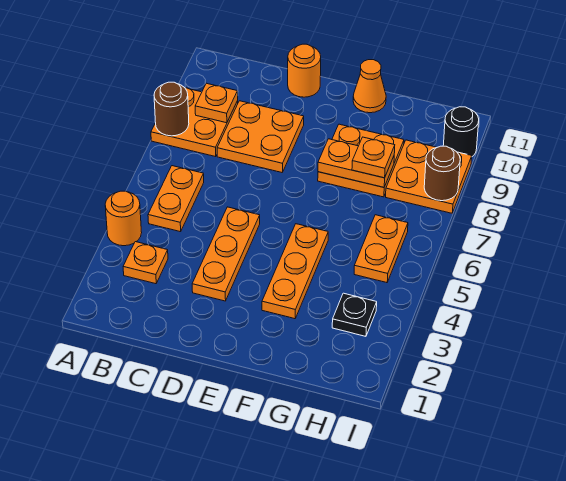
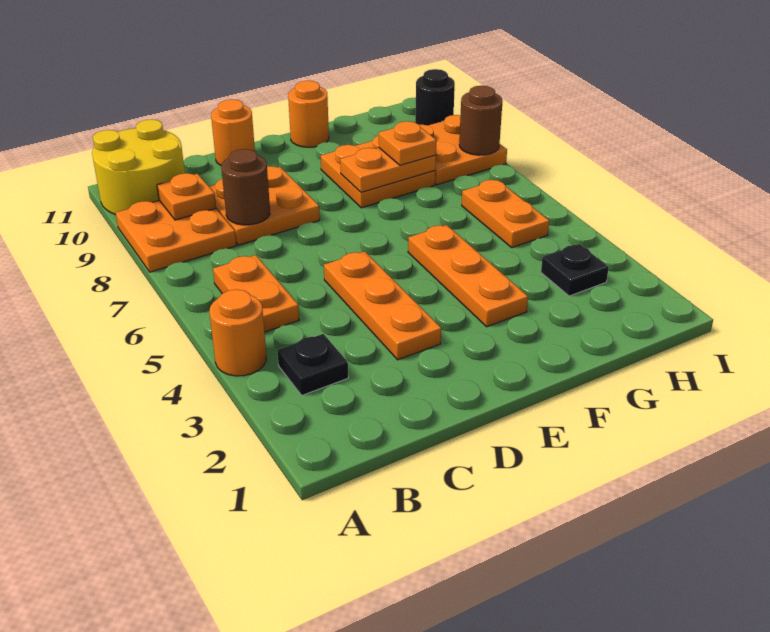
brown 1x1 round brick [154,82,189,136] -> brown 1x1 round brick moved to [221,149,270,225]
none -> yellow 2x2 round brick [92,119,185,215]
orange 1x1 plate [123,242,168,284] -> black 1x1 plate [277,334,348,395]
orange 1x1 cone [353,60,386,113] -> orange 1x1 round brick [288,81,329,147]

